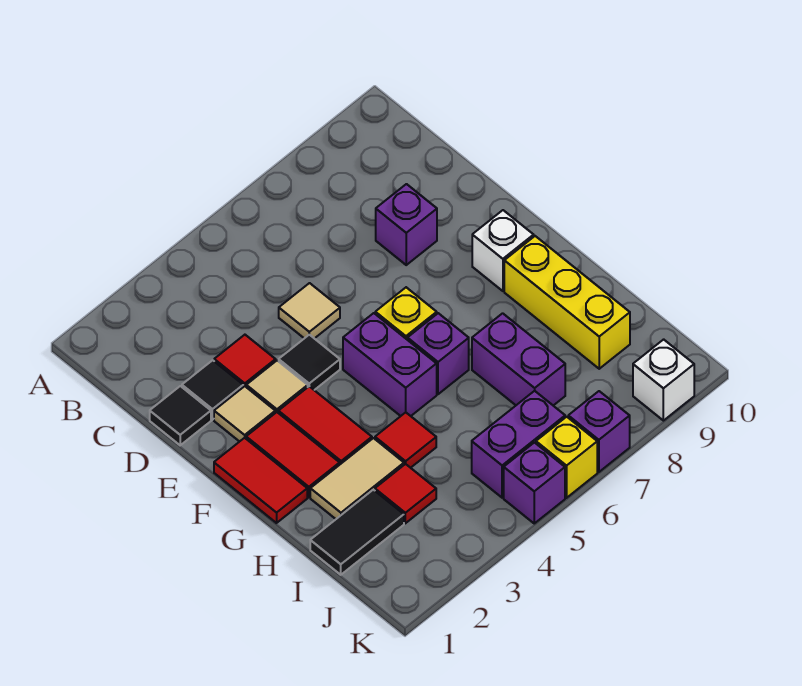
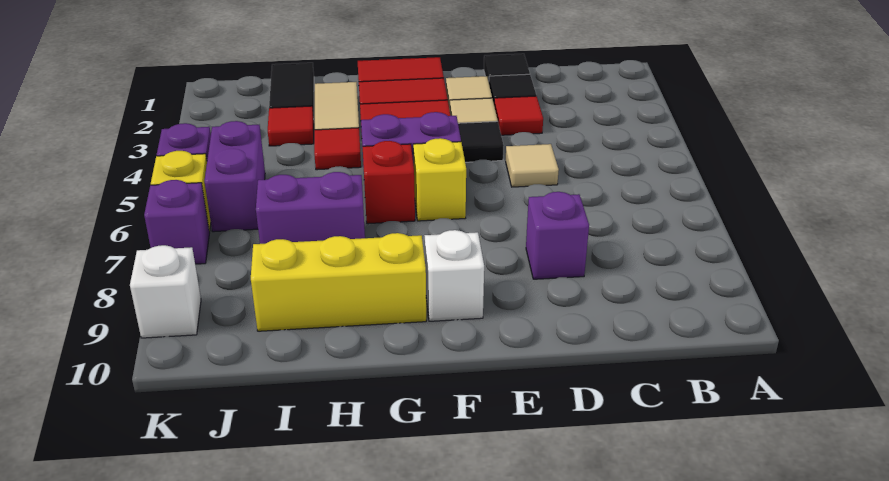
purple 1x1 brick [407,313,469,394] -> red 1x1 brick [363,141,415,224]

